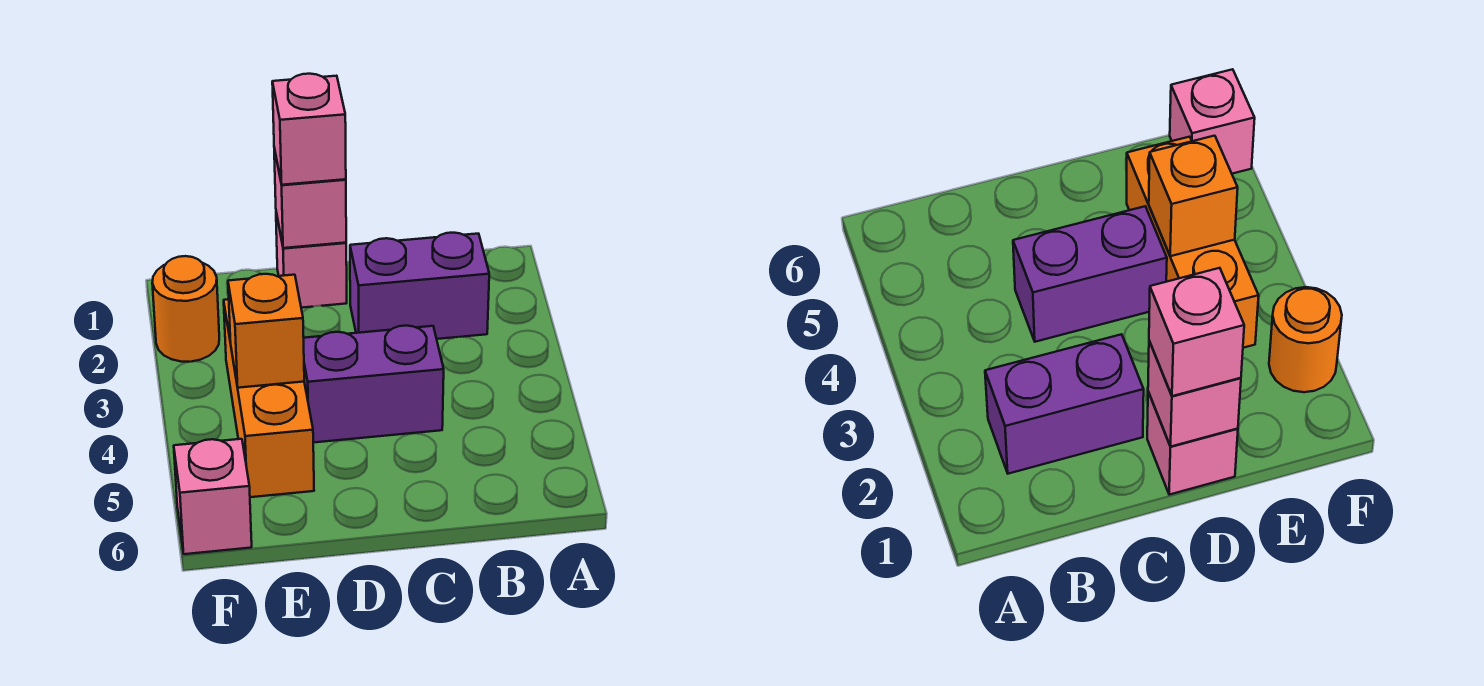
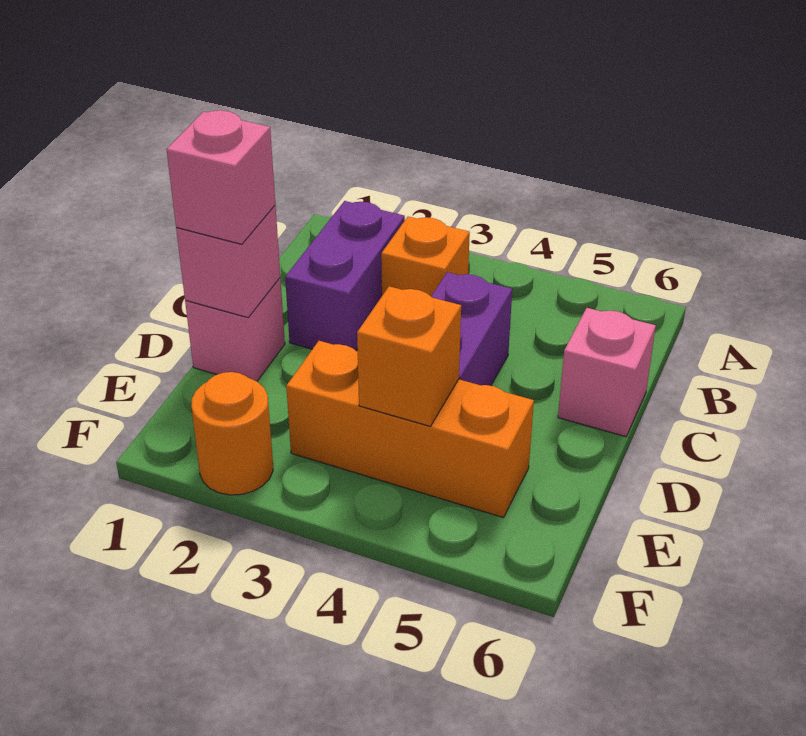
none -> orange 1x1 brick [381,217,470,296]
pink 1x1 brick [174,439,252,554] -> pink 1x1 brick moved to [558,308,656,437]

